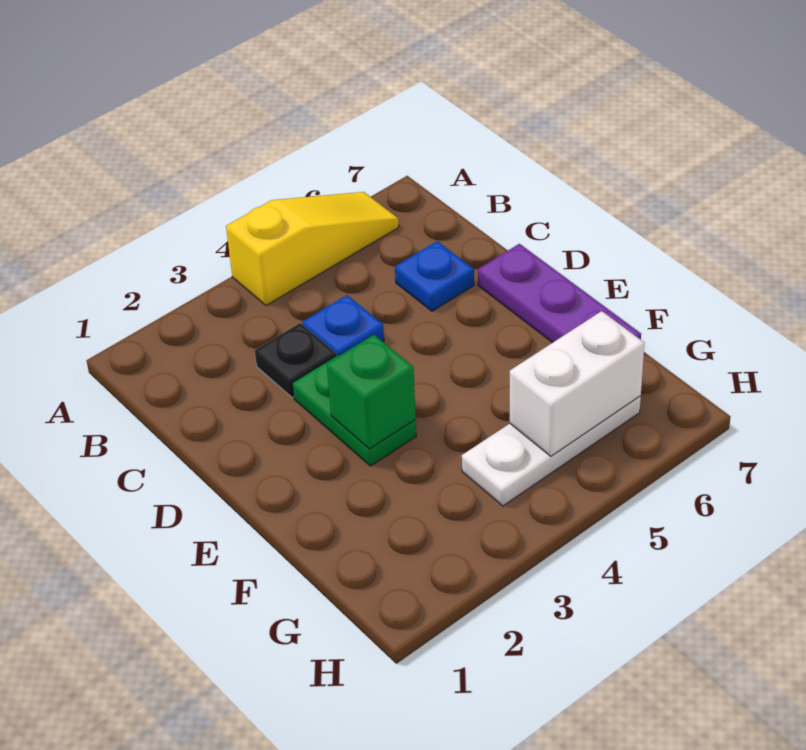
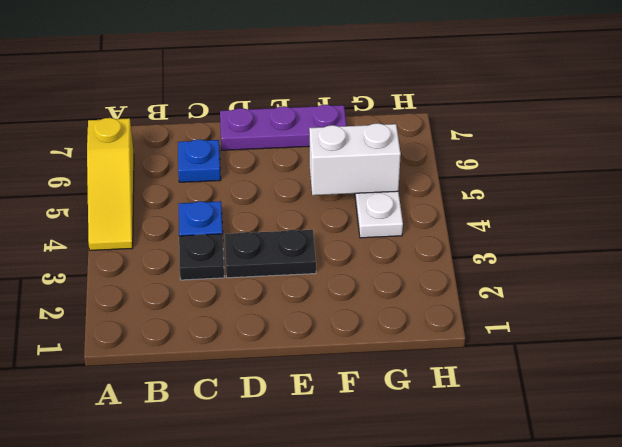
yellow 1x3 slope [226,192,399,305] -> yellow 1x3 slope turned to [87,118,134,250]
green 1x2 plate [292,355,416,466] -> black 1x2 plate [225,230,316,278]
green 1x1 brick [327,335,416,449] -> none
white 1x2 brick [509,311,645,456] -> white 1x2 brick turned to [309,123,401,195]

